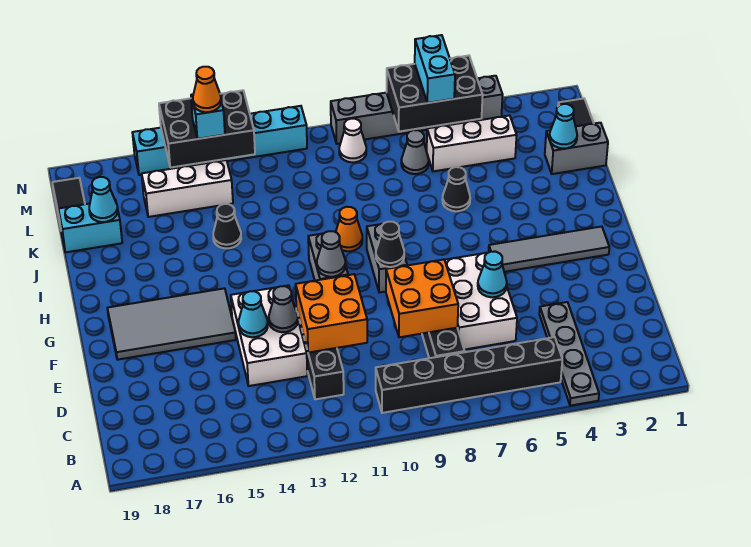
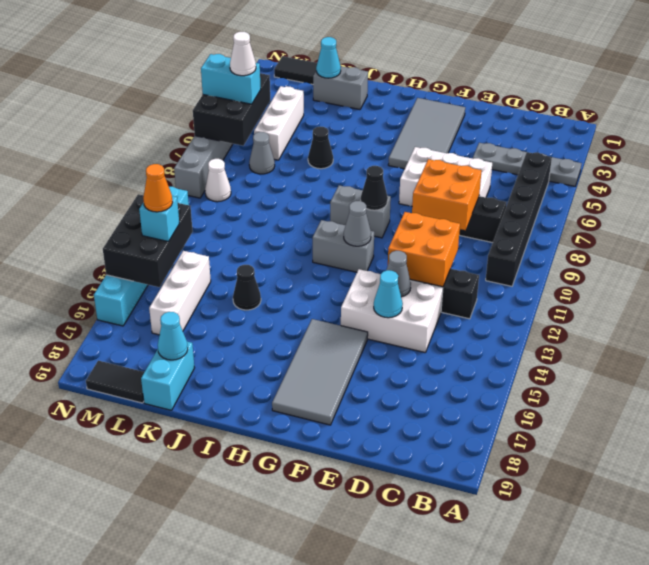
cyan 1x1 cone [478,252,507,297] -> none
grey 1x4 tile [489,227,609,272] -> grey 2x4 tile [388,98,465,169]
orange 1x1 cone [336,207,362,251] -> none
grey 1x2 brick [545,123,608,174] -> grey 1x2 brick turned to [313,66,368,110]
none -> white 1x1 cone [230,32,256,76]

